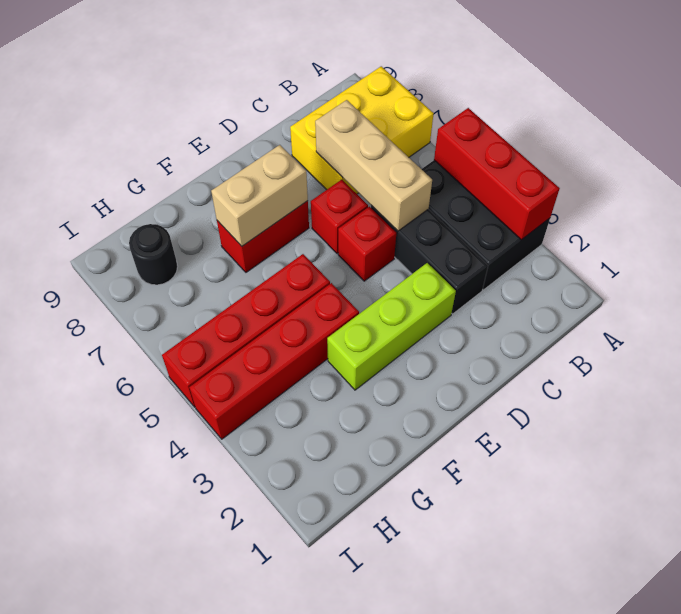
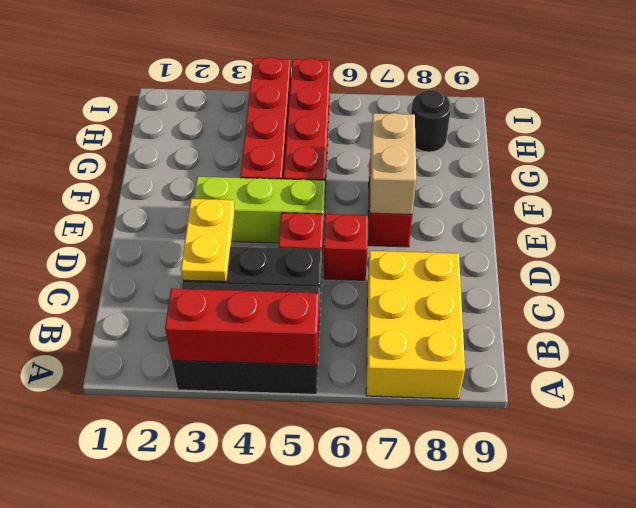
none -> yellow 1x2 plate [181,199,235,282]
tan 1x3 brick [315,100,432,231] -> none
lime 1x3 brick [327,263,456,390] -> lime 1x3 brick turned to [194,177,325,243]

